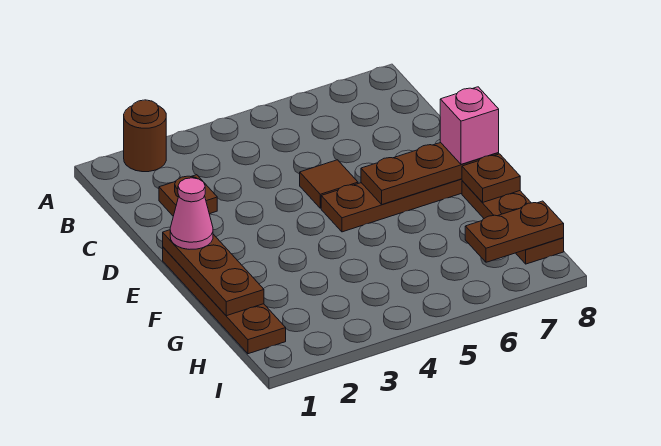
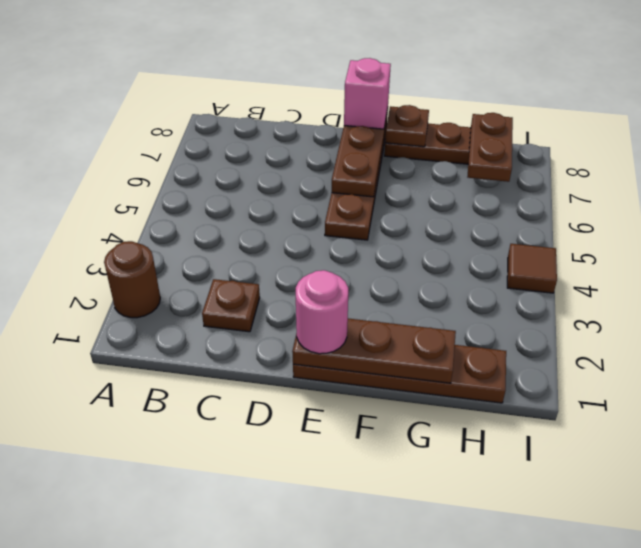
brown 1x1 tile [300,160,358,208] -> brown 1x1 tile moved to [507,244,557,293]
pink 1x1 cone [170,178,213,249] -> pink 1x1 round brick [296,270,348,354]

